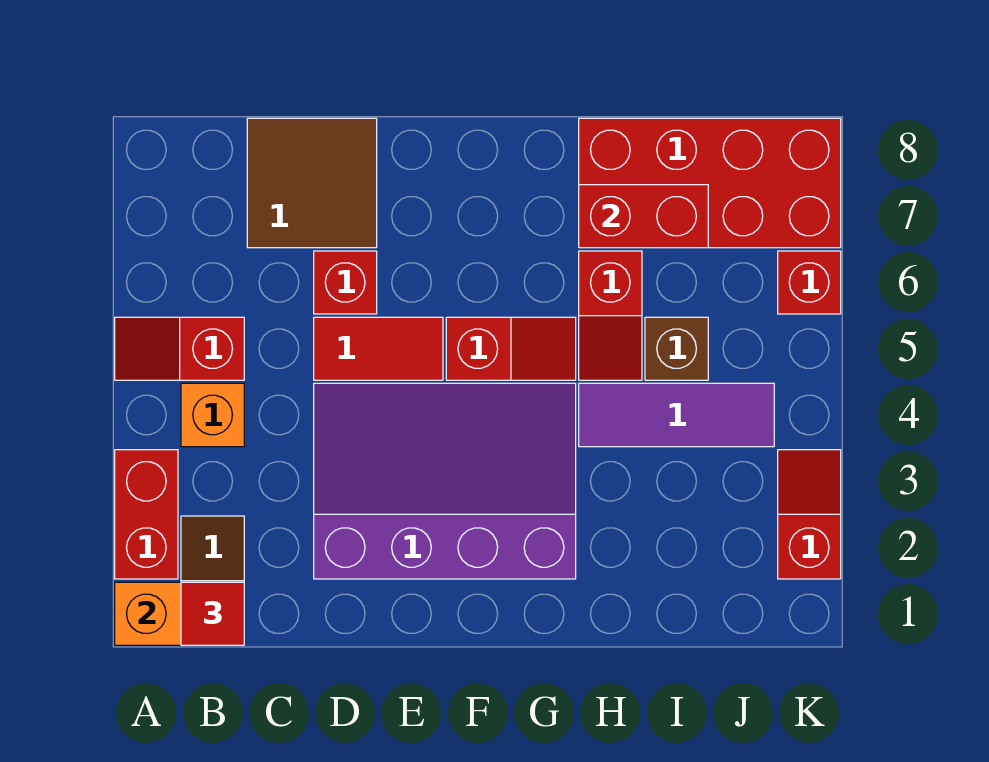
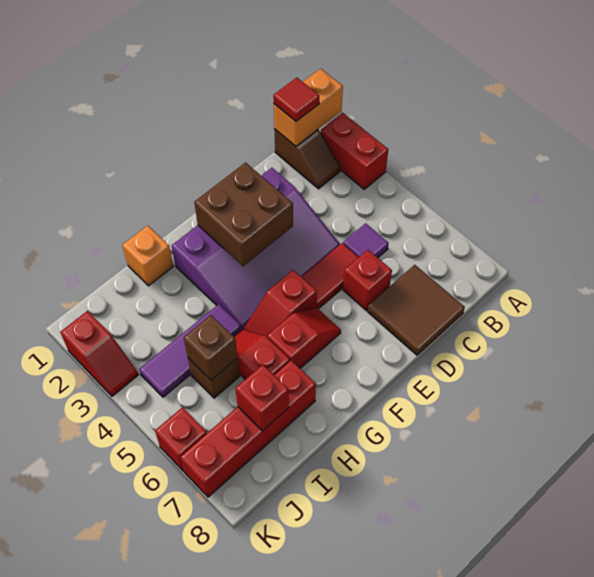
red 1x2 slope [115,317,244,380] -> red 1x2 slope moved to [267,308,341,368]
orange 1x1 brick [181,383,244,447] -> orange 1x1 brick moved to [122,225,173,286]
none -> purple 1x1 tile [343,223,389,258]
none -> brown 2x2 brick [194,163,293,266]
red 2x4 brick [579,118,841,248] -> red 1x4 brick [180,360,316,497]
red 1x2 brick [579,185,708,248] -> red 1x1 brick [235,365,289,431]
none -> brown 1x1 brick [184,315,237,380]

